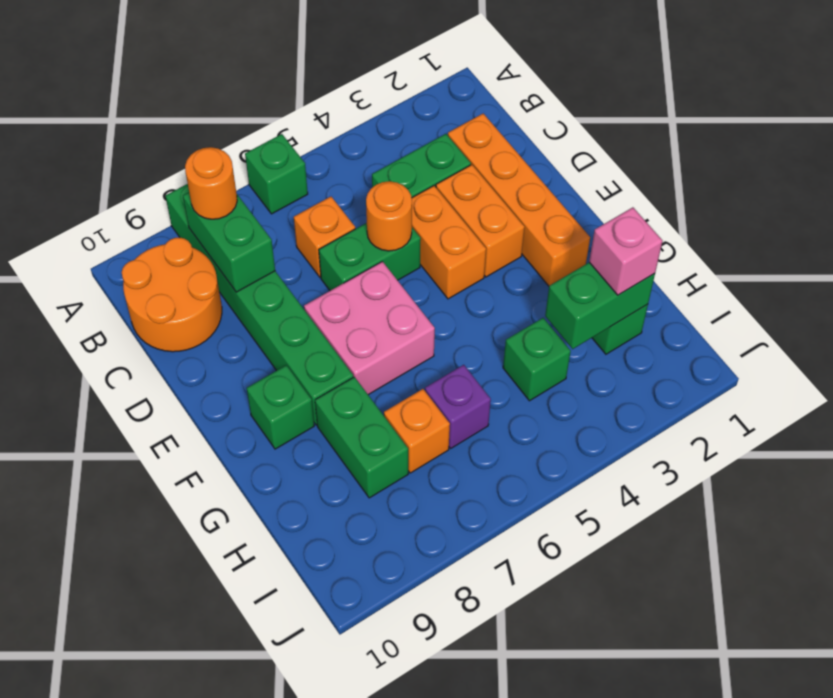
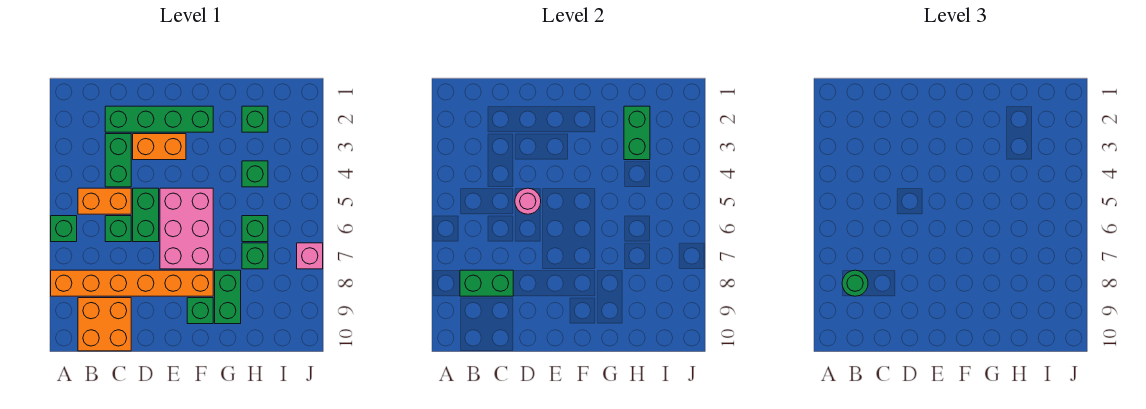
green 1x6 brick [165,184,353,425] -> orange 1x6 brick [51,270,213,296]
orange 1x1 round brick [185,147,237,219] -> green 1x1 round brick [842,270,868,296]
orange 2x2 round brick [122,238,222,352] -> orange 2x2 brick [78,298,131,351]
orange 1x4 brick [448,114,590,286] -> green 1x4 brick [105,106,213,132]
orange 1x1 brick [294,197,355,277] -> green 1x1 brick [105,216,131,242]
orange 1x2 brick [412,186,486,299] -> orange 1x2 brick moved to [78,188,131,214]
orange 1x1 round brick [366,181,412,251] -> pink 1x1 round brick [515,188,541,214]
pink 2x2 brick [304,261,435,395] -> pink 2x3 brick [160,188,213,269]
green 1x2 brick [315,377,408,498] -> green 1x2 brick turned to [215,270,241,324]
pink 1x1 brick [589,207,663,295] -> pink 1x1 brick moved to [297,243,323,269]
purple 1x1 brick [425,365,491,448] -> green 1x1 brick [242,216,268,242]
orange 1x1 brick [384,389,450,473] -> green 1x1 brick [242,243,268,269]

